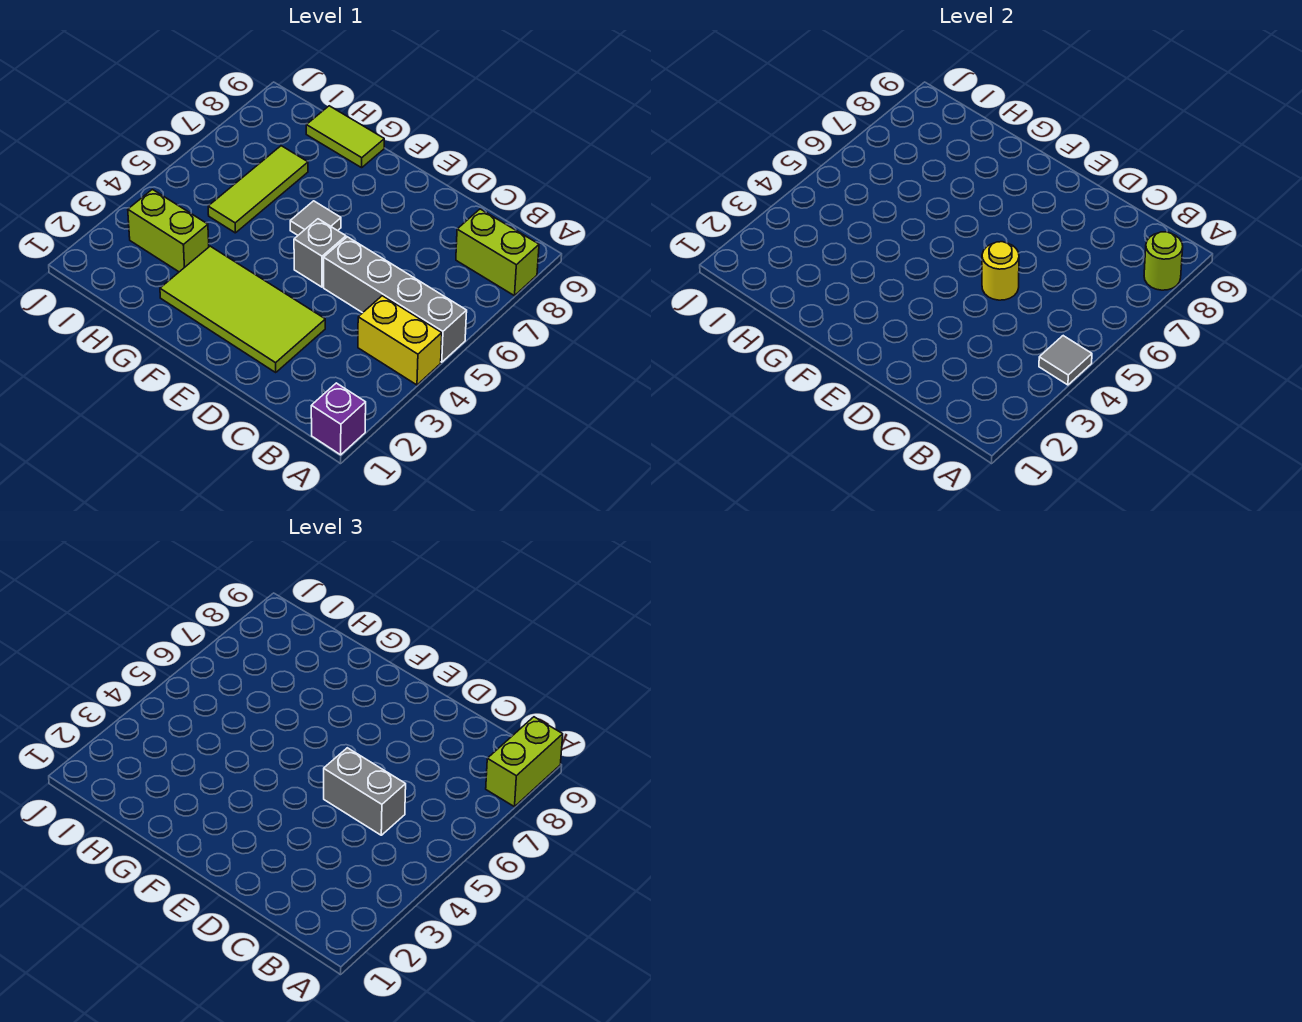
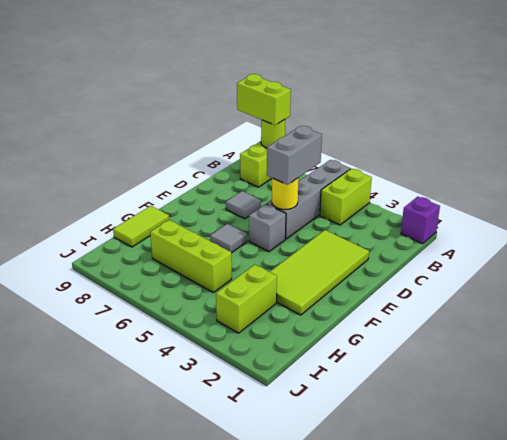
yellow 1x2 brick [358,296,442,385] -> lime 1x2 brick [320,169,372,225]
grey 1x1 tile [1039,336,1092,385] -> grey 1x1 tile moved to [226,191,261,219]
lime 1x3 tile [208,146,308,233] -> lime 1x3 brick [150,220,232,292]

